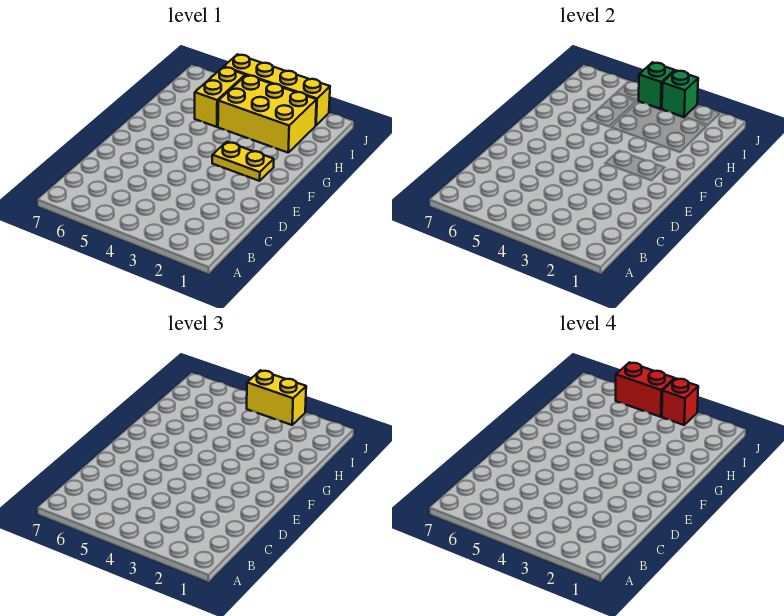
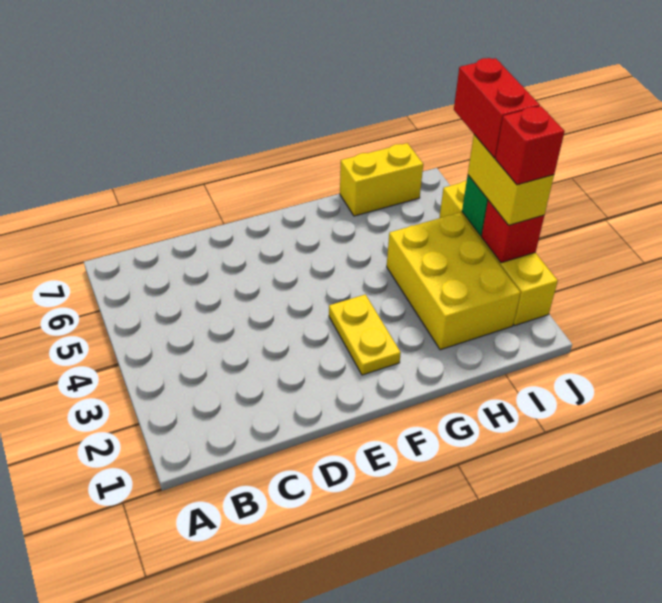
yellow 1x2 brick [195,67,245,127] -> yellow 1x2 brick moved to [340,143,423,216]
green 1x1 brick [662,71,698,117] -> red 1x1 brick [482,200,544,263]

